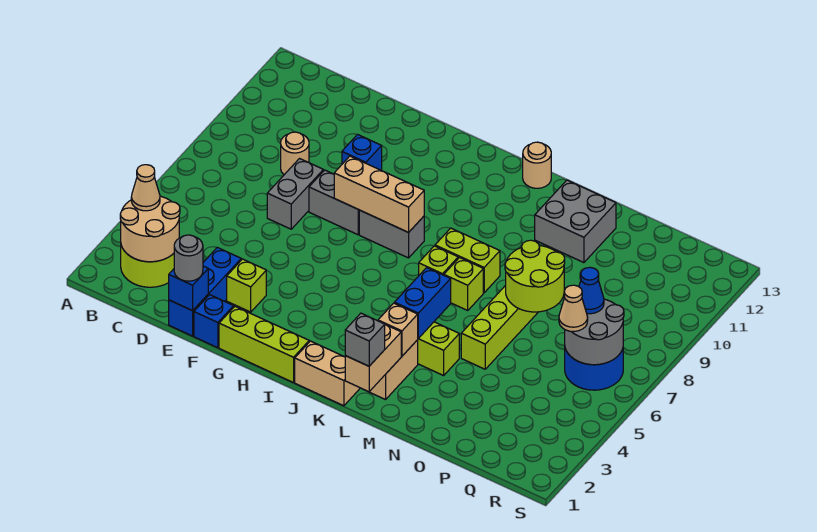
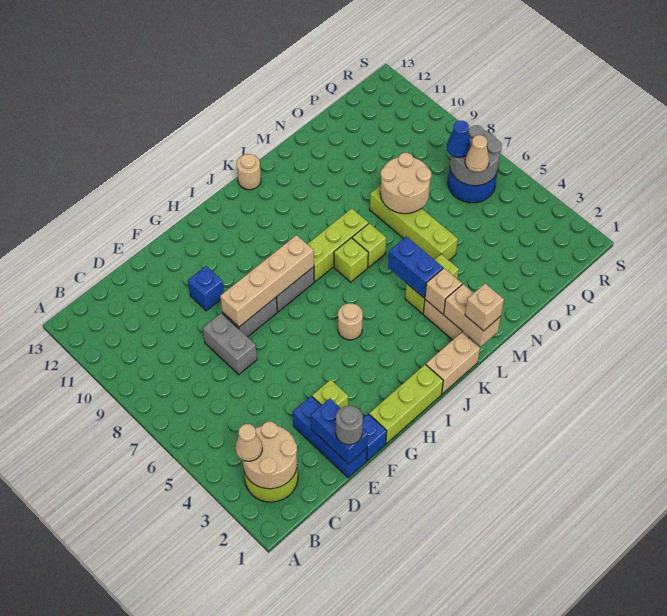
tan 1x1 round brick [281,132,309,175] -> tan 1x1 round brick moved to [338,303,363,340]
blue 1x1 brick [169,266,208,311] -> blue 1x2 brick [311,399,368,464]
tan 1x3 brick [334,156,424,232] -> tan 1x4 brick [220,235,314,327]
lime 1x2 brick [435,228,500,293] -> lime 1x3 brick [308,208,368,282]
grey 1x1 brick [345,313,385,366] -> tan 1x1 brick [465,284,504,331]
grey 2x2 brick [535,180,616,263] -> none
lime 2x2 round brick [505,240,565,312] -> tan 2x2 round brick [380,153,431,214]

